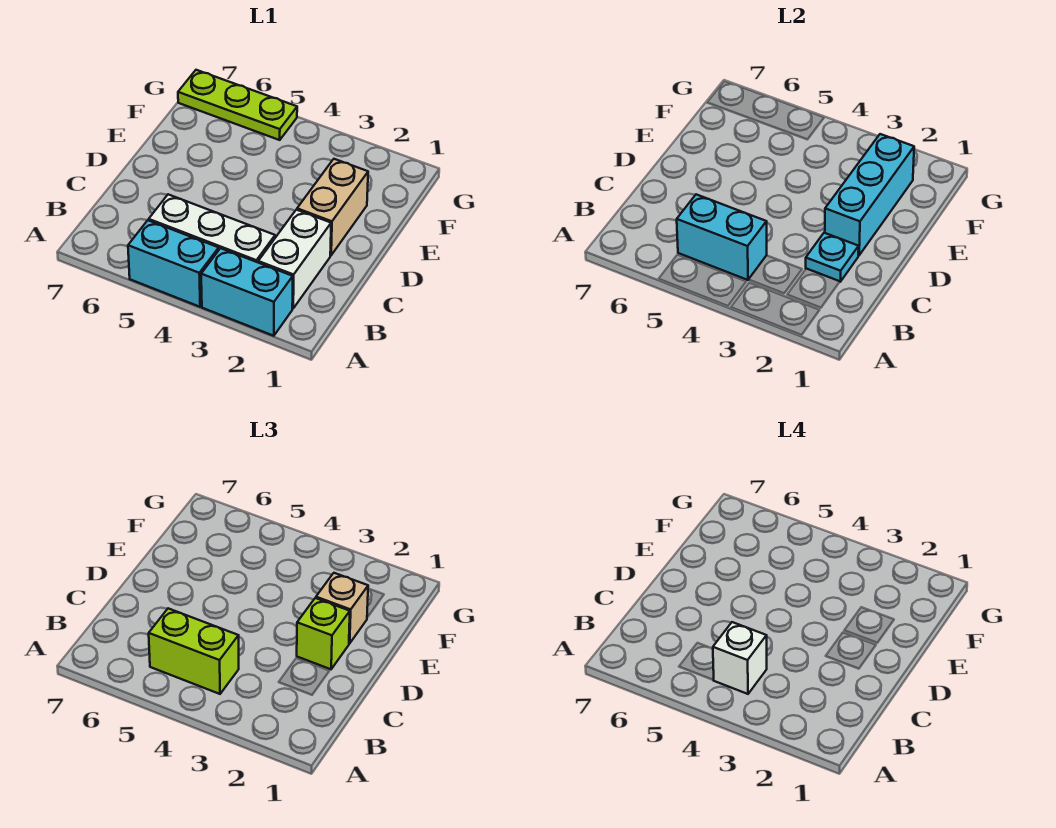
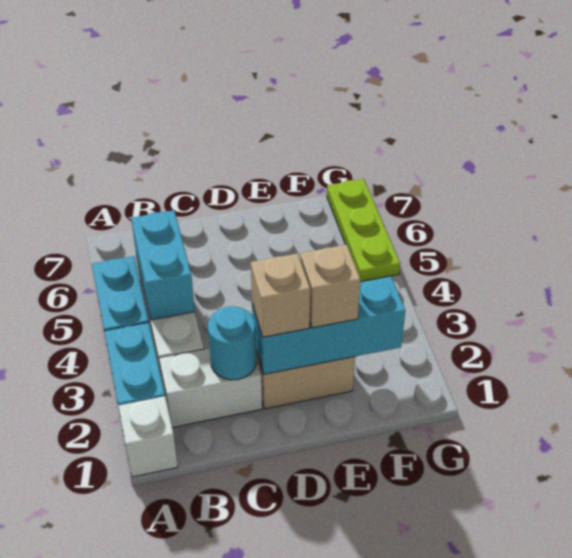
lime 1x2 brick [149,608,239,694] -> none
white 1x1 brick [713,622,767,694] -> white 1x1 brick moved to [118,396,178,477]
cyan 1x1 plate [806,233,859,282] -> cyan 1x1 round brick [208,306,257,380]
lime 1x1 brick [297,598,350,669] -> tan 1x1 brick [251,253,310,337]

